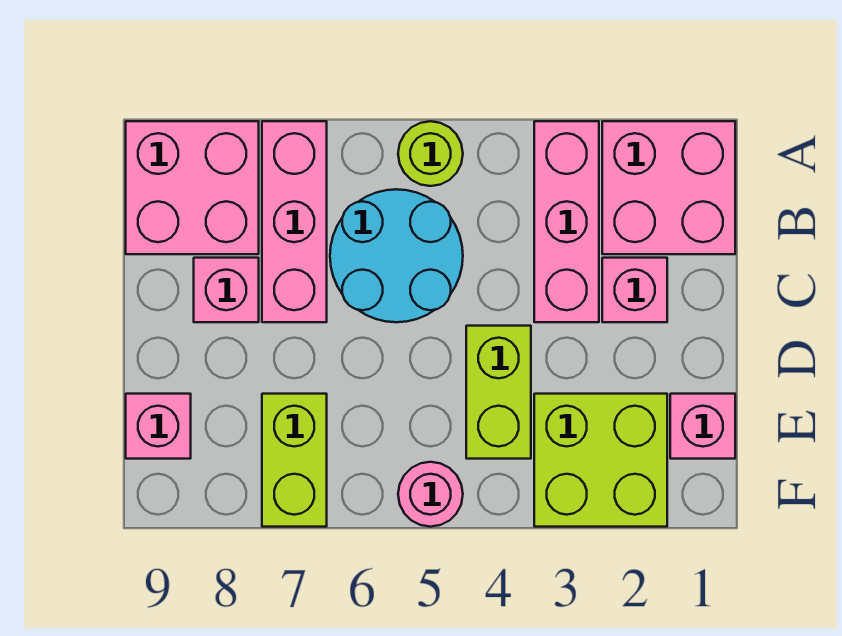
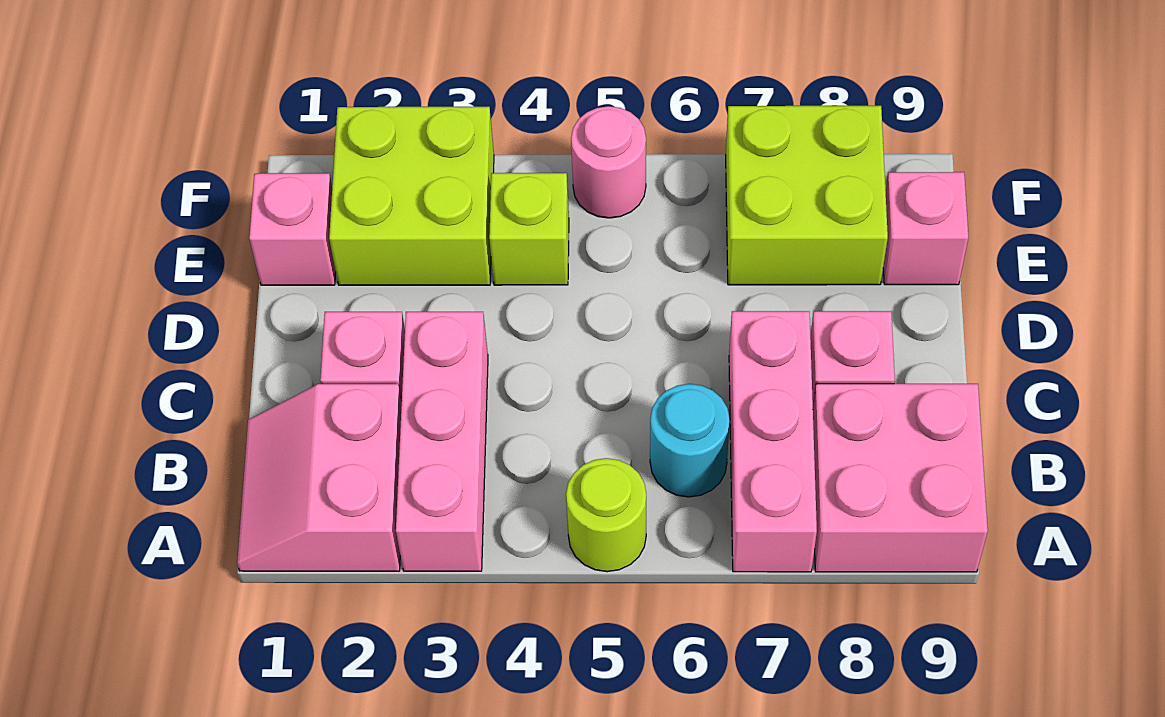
pink 2x2 brick [602,121,735,254] -> pink 2x2 slope [237,384,402,571]
cyan 2x2 round brick [330,189,463,322] -> cyan 1x1 round brick [650,384,730,497]
lime 1x2 brick [466,326,531,459] -> lime 1x1 brick [489,173,569,285]
lime 1x2 brick [262,394,327,527] -> lime 2x2 brick [726,106,888,285]

